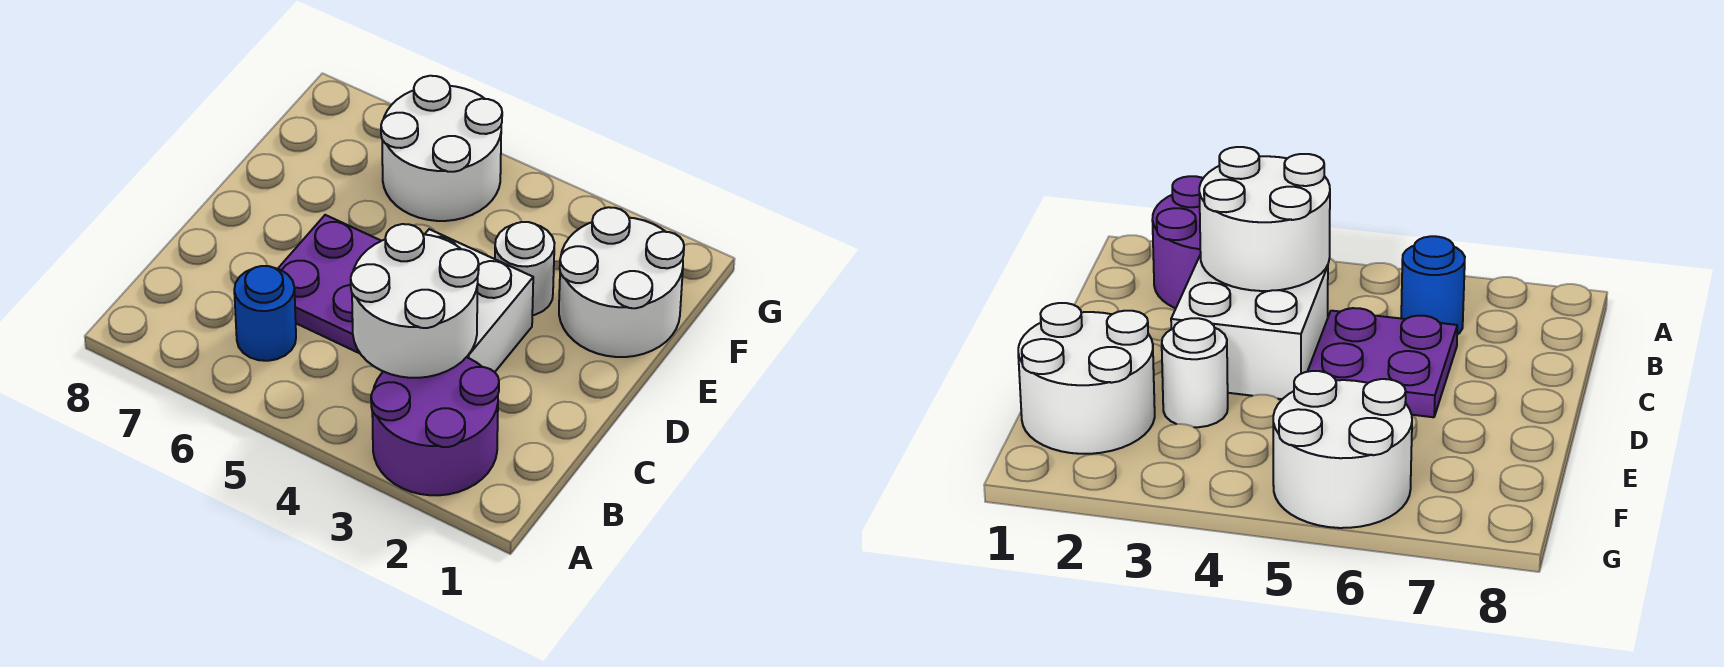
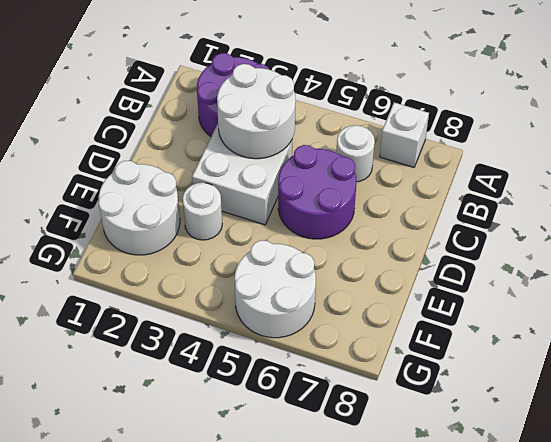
none -> white 1x1 brick [380,103,429,167]
blue 1x1 round brick [234,266,296,361] -> white 1x1 round brick [336,125,375,182]
purple 2x2 plate [278,215,381,353] -> purple 2x2 round brick [278,145,357,239]

